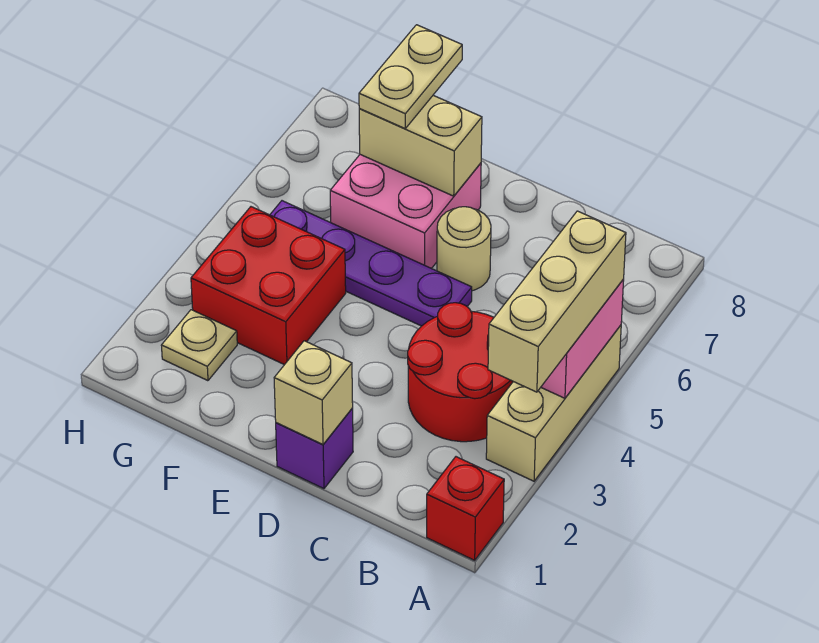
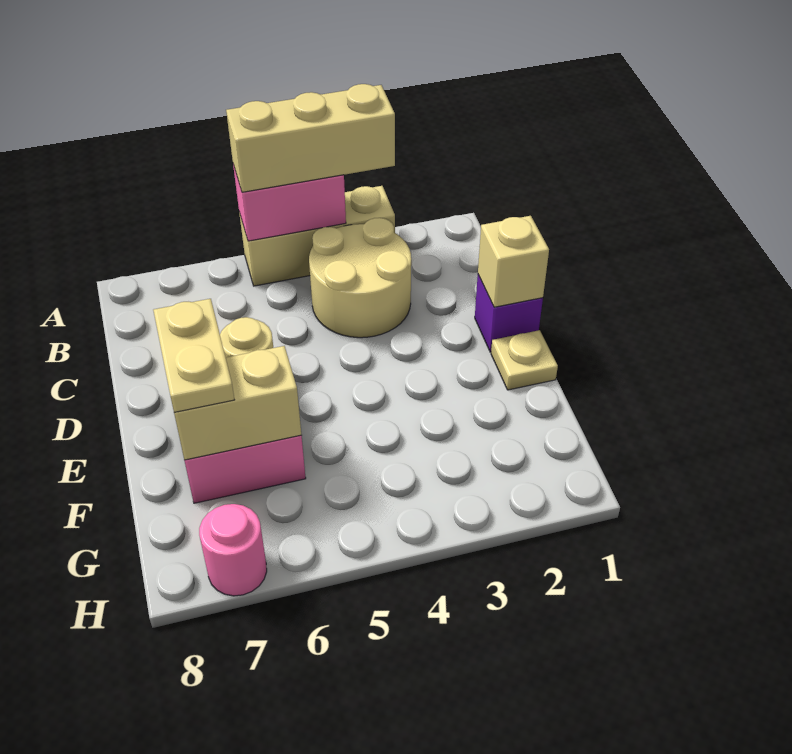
red 1x1 brick [427,457,504,560] -> none
red 2x2 round brick [408,303,513,442] -> tan 2x2 round brick [309,218,411,338]
purple 1x4 plate [270,201,472,326] -> none
tan 1x2 brick [359,95,482,196] -> tan 1x2 brick turned to [174,346,301,460]
red 2x2 brick [191,207,346,365] -> none
tan 1x2 plate [359,25,462,128] -> tan 1x2 plate turned to [153,299,234,412]
tan 1x1 plate [161,310,237,381] -> tan 1x1 plate moved to [491,330,558,390]
none -> pink 1x1 round brick [199,504,267,596]

